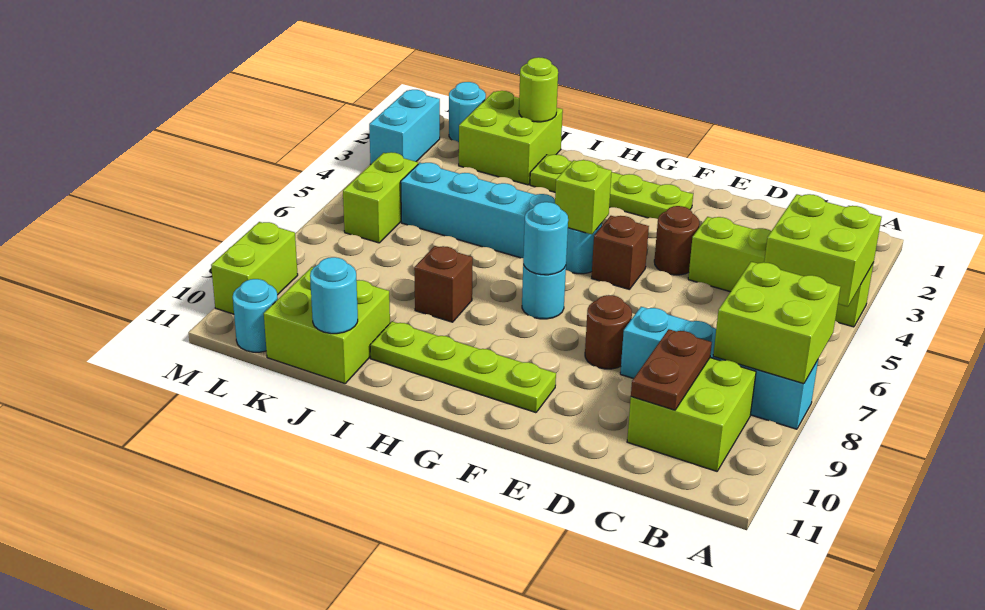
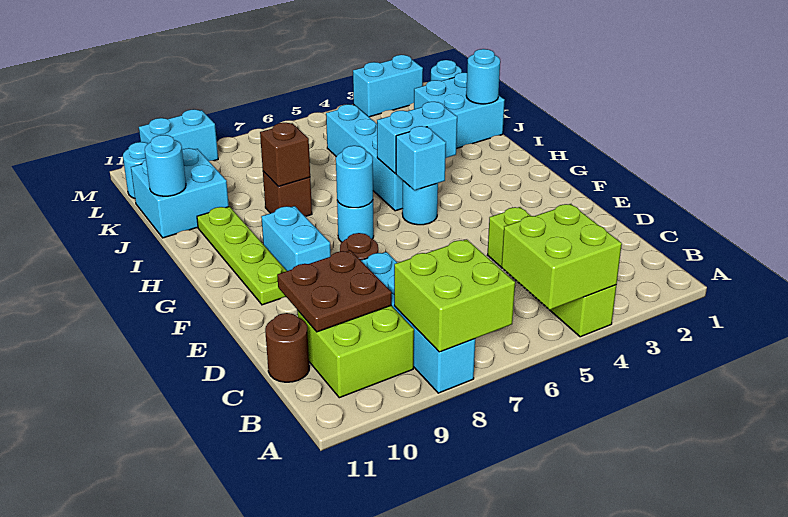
brown 1x2 plate [631,329,712,410] -> brown 2x2 plate [277,250,392,332]
brown 1x1 round brick [654,206,699,275] -> brown 1x1 round brick moved to [265,313,309,382]
lime 1x4 plate [530,154,693,219] -> none
brown 1x1 brick [592,216,649,290] -> brown 1x1 brick moved to [260,123,310,187]
none -> cyan 1x2 brick [261,206,331,271]
lime 1x1 brick [555,160,612,234] -> cyan 1x1 brick [396,126,446,190]
none -> cyan 1x2 brick [377,102,457,174]
lime 2x2 brick [459,91,563,185] -> cyan 2x2 brick [414,73,505,149]
lime 1x1 round brick [519,57,558,122] -> cyan 1x1 round brick [466,49,500,104]
lime 2x2 brick [264,267,390,384] -> cyan 2x2 brick [131,148,229,238]
lime 1x2 brick [343,152,418,243] -> none
lime 1x2 brick [211,222,298,314] -> cyan 1x2 brick [139,109,218,161]

